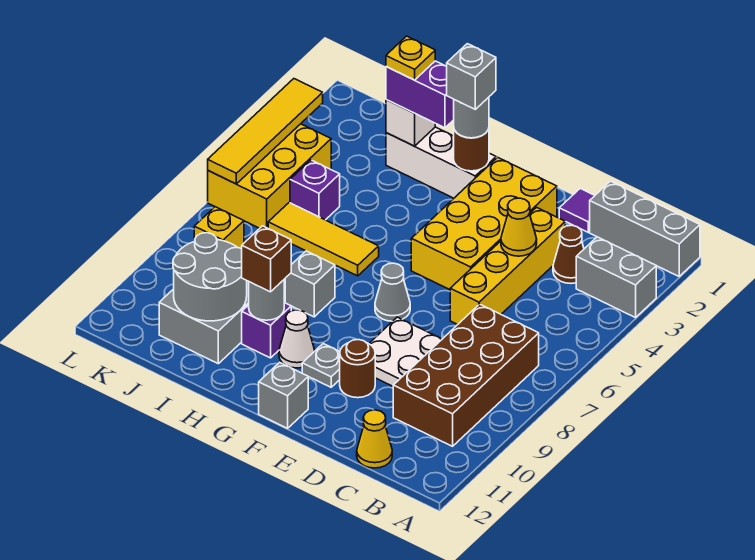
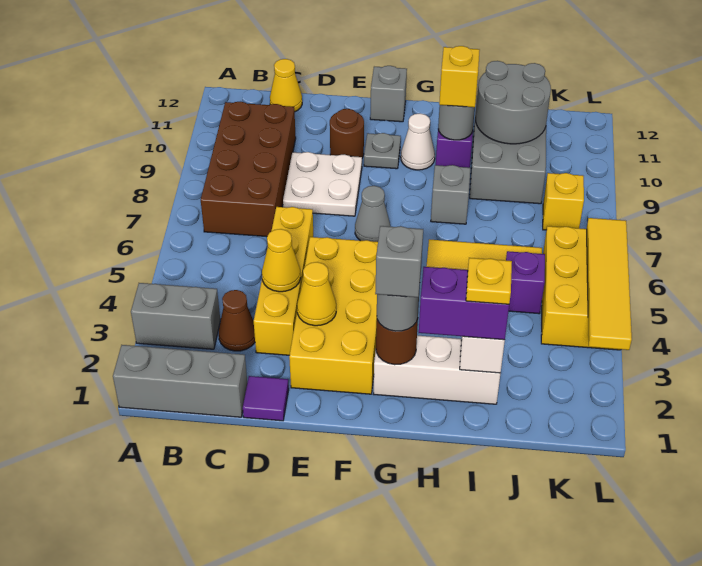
none -> yellow 1x1 cone [297,262,336,326]
brown 1x1 brick [242,226,291,292] -> yellow 1x1 brick [439,46,480,107]

